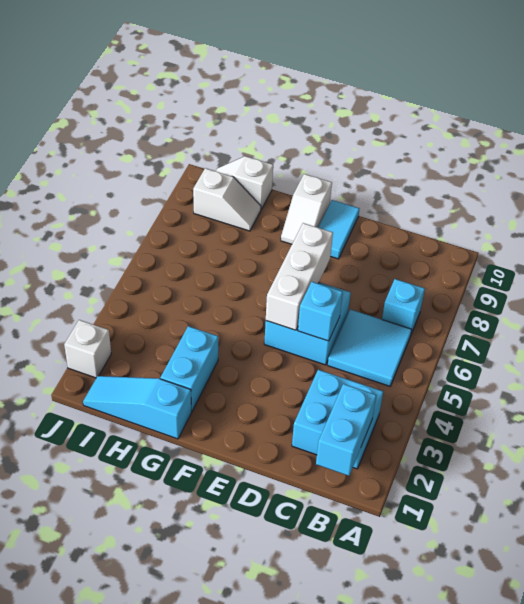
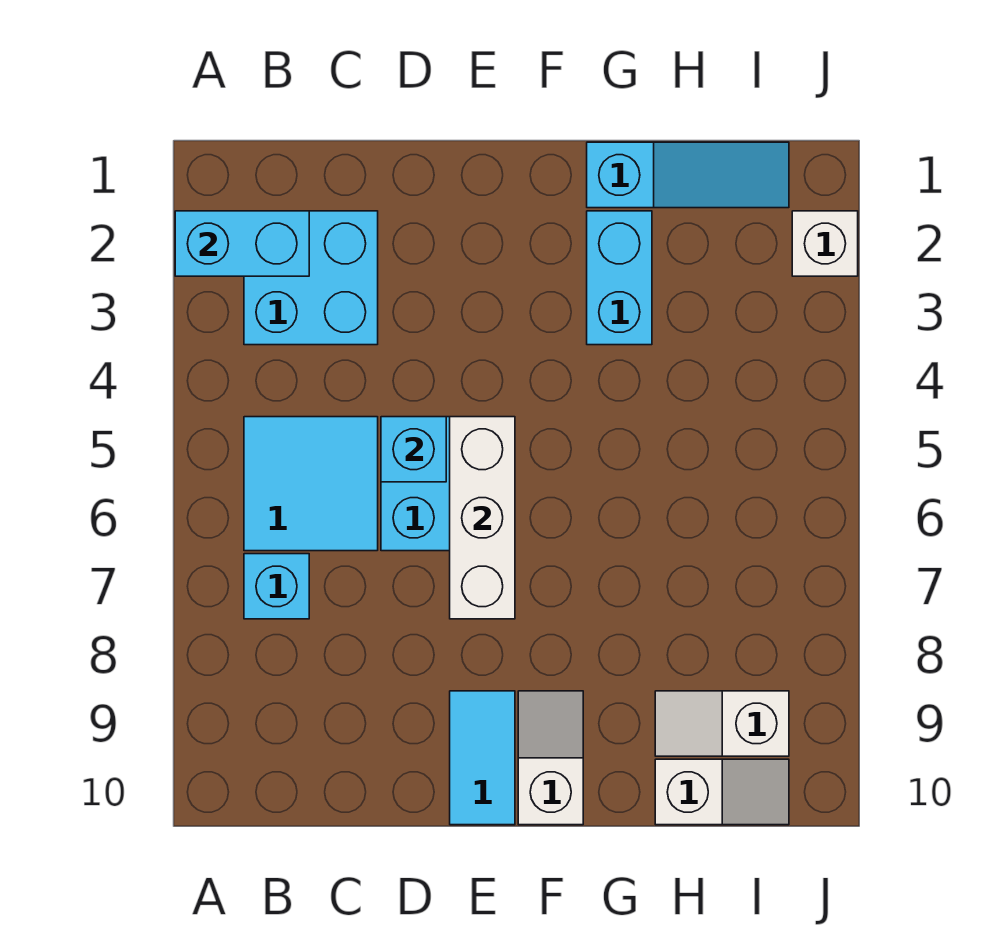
cyan 1x2 brick [316,384,376,476] -> cyan 1x2 brick turned to [175,211,309,276]

